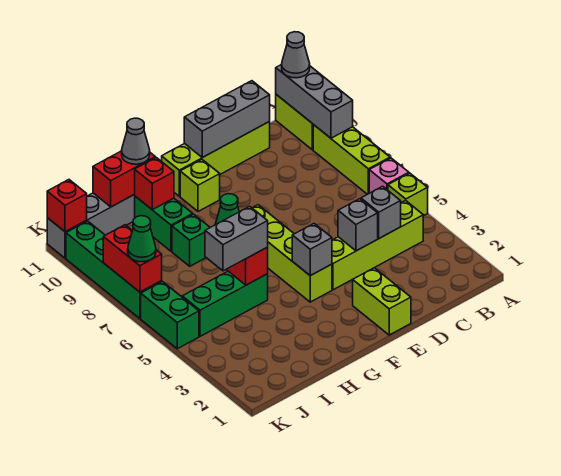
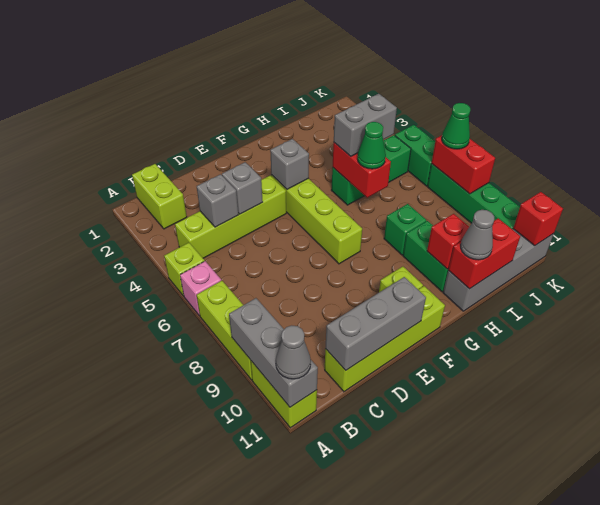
lime 1x2 brick [353,268,411,335] -> lime 1x2 brick moved to [132,164,187,229]

